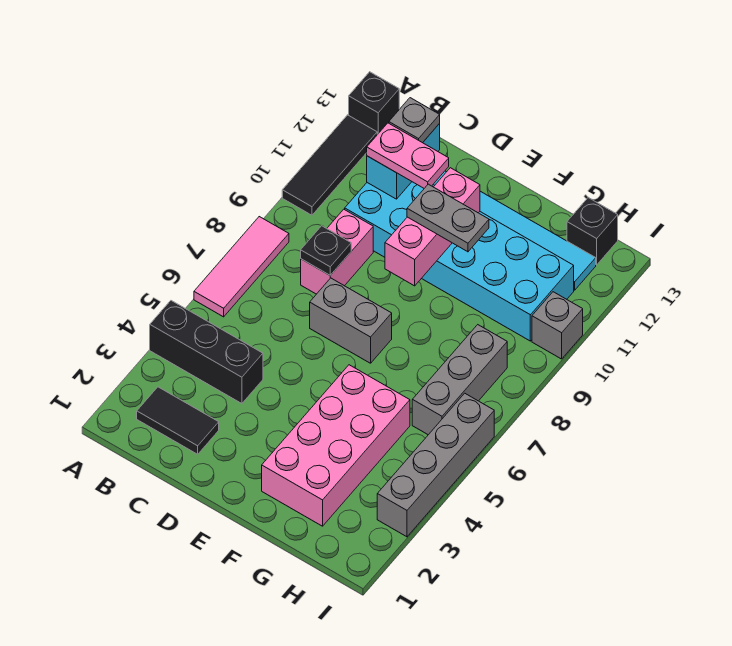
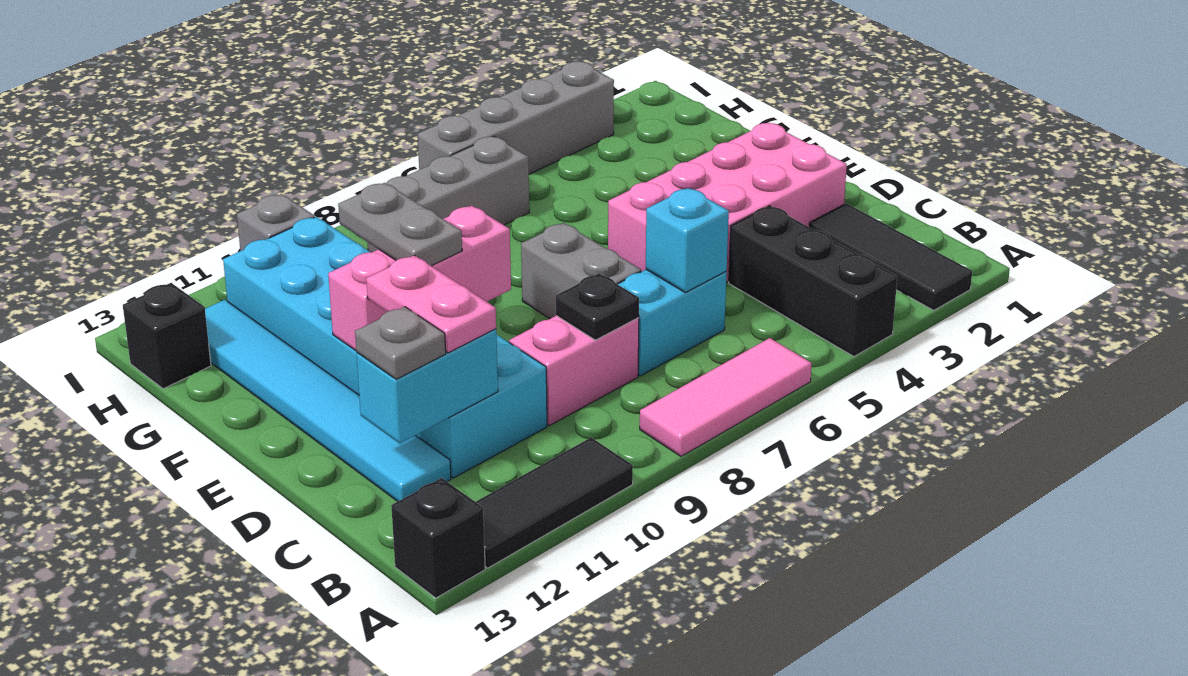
black 1x2 tile [137,387,219,454] -> black 1x3 tile [809,203,972,310]
none -> cyan 1x2 brick [618,270,727,376]
none -> cyan 1x1 brick [646,188,729,293]
pink 2x4 brick [262,365,410,526] -> pink 2x4 brick moved to [608,123,847,282]

